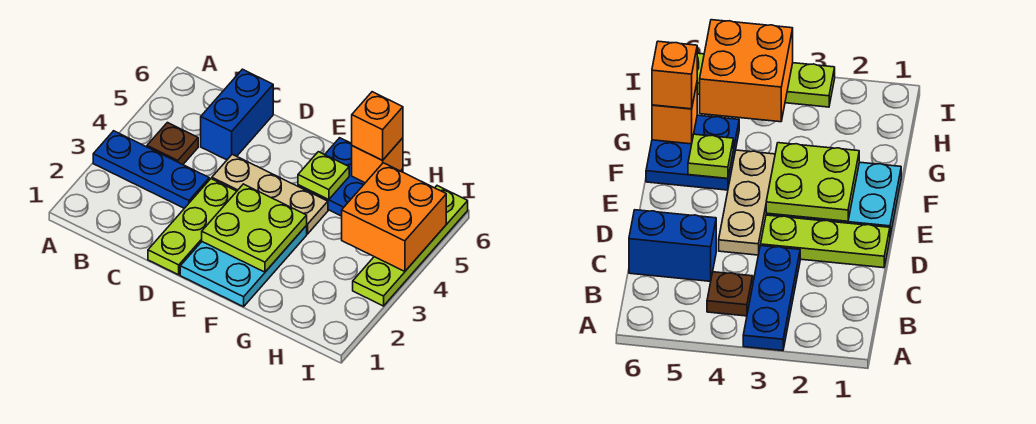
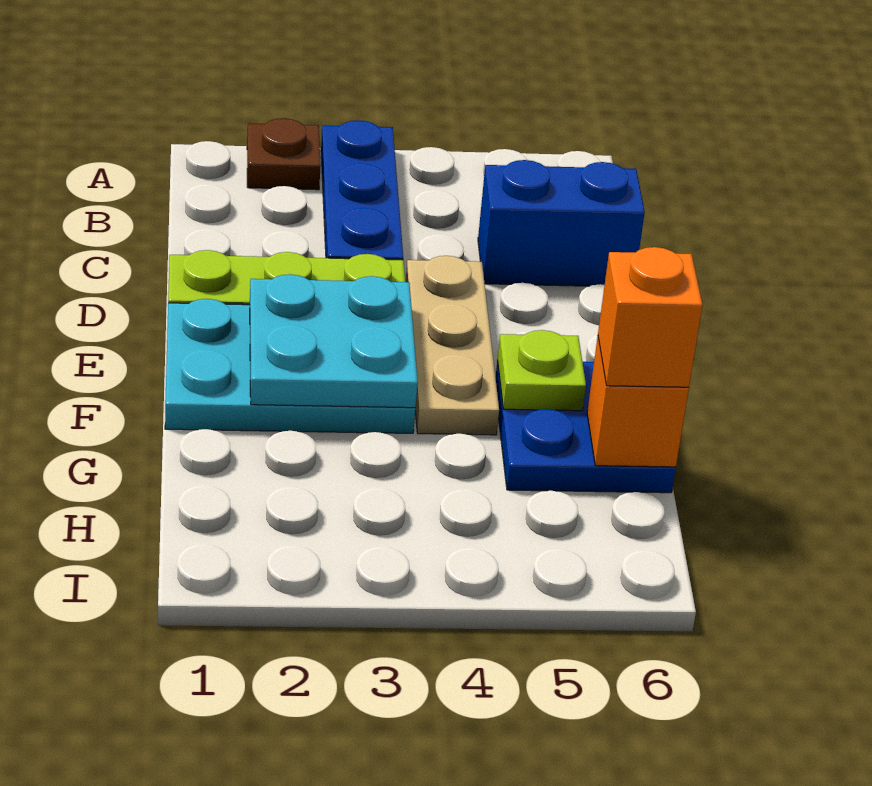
brown 1x1 plate [147,123,198,165] -> brown 1x1 plate moved to [247,118,321,190]
lime 2x2 plate [202,184,307,272] -> cyan 2x2 plate [250,274,418,408]
orange 2x2 brick [342,163,446,271] -> none
lime 1x4 plate [353,186,468,306] -> none

